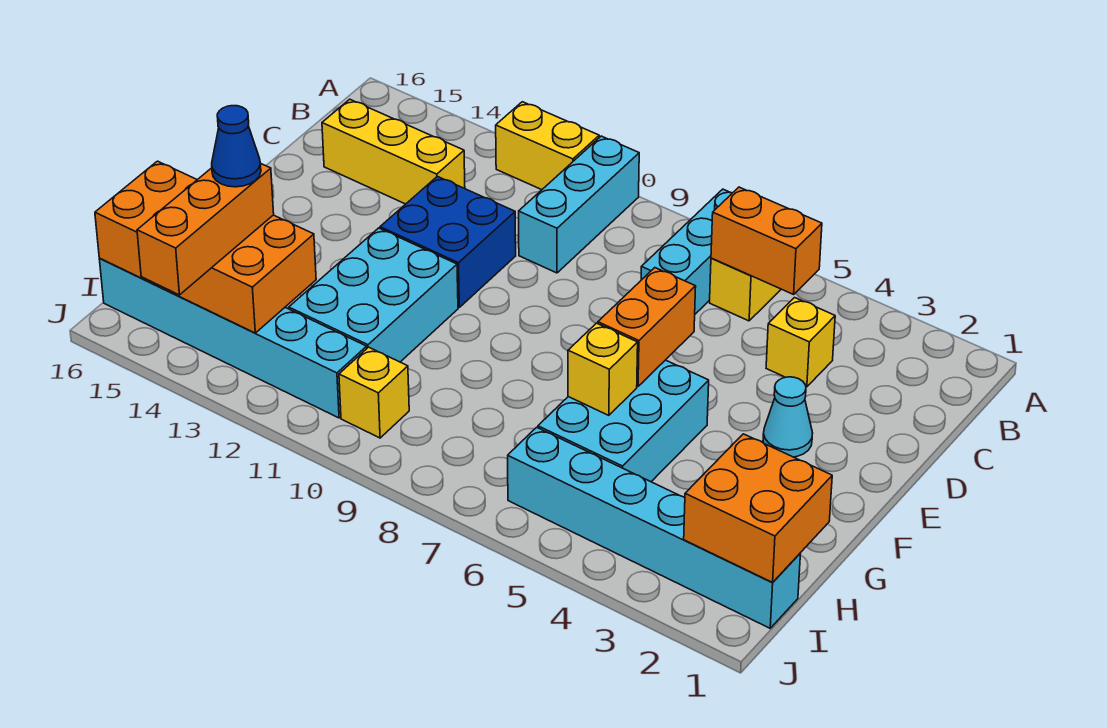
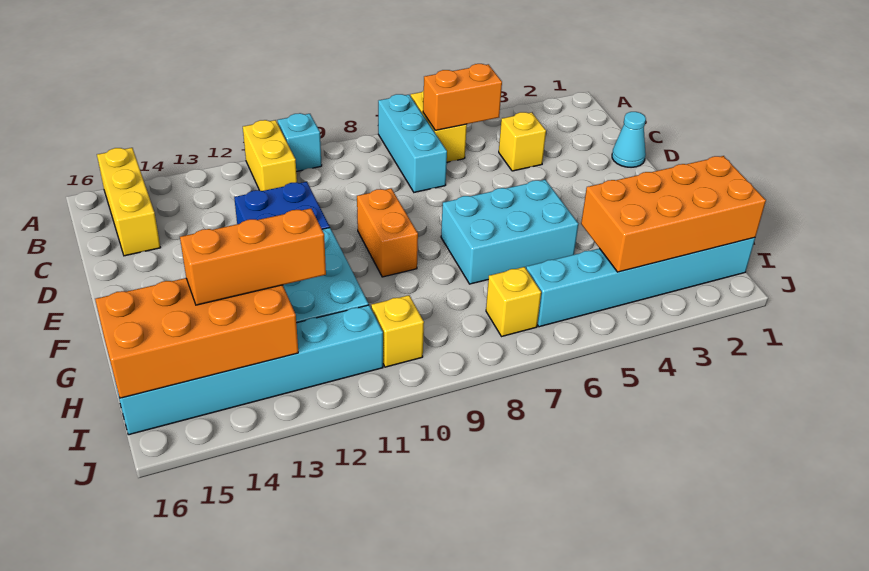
cyan 1x3 brick [519,136,639,273] -> cyan 1x1 brick [277,113,322,172]
yellow 1x2 brick [496,102,599,190] -> yellow 1x2 brick turned to [243,120,297,191]
yellow 1x3 brick [322,99,465,204] -> yellow 1x3 brick turned to [97,148,161,256]
cyan 1x1 cone [763,377,813,457] -> cyan 1x1 cone moved to [612,112,646,167]
orange 1x2 brick [598,268,696,386] -> orange 1x2 brick moved to [357,188,418,277]
cyan 2x3 brick [538,360,709,482] -> cyan 2x3 brick turned to [441,180,578,284]
yellow 1x1 brick [568,323,638,415] -> yellow 1x1 brick moved to [486,267,541,337]
orange 2x2 brick [684,434,832,582] -> orange 2x4 brick [581,156,766,272]
orange 1x3 brick [137,163,274,295] -> orange 1x3 brick turned to [180,208,326,305]
blue 1x1 cone [212,106,261,187] -> none

